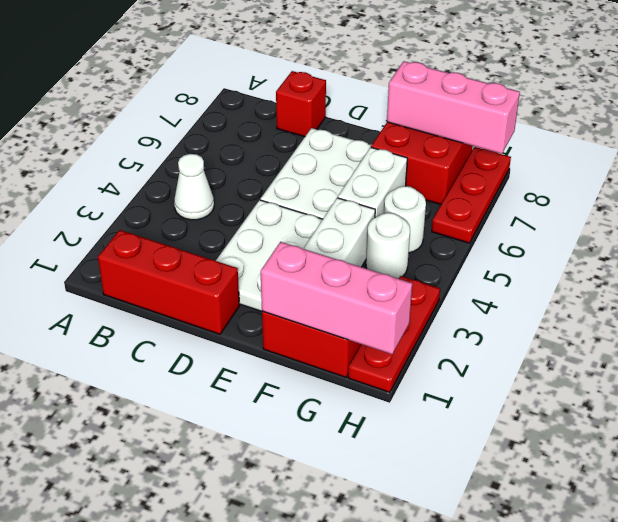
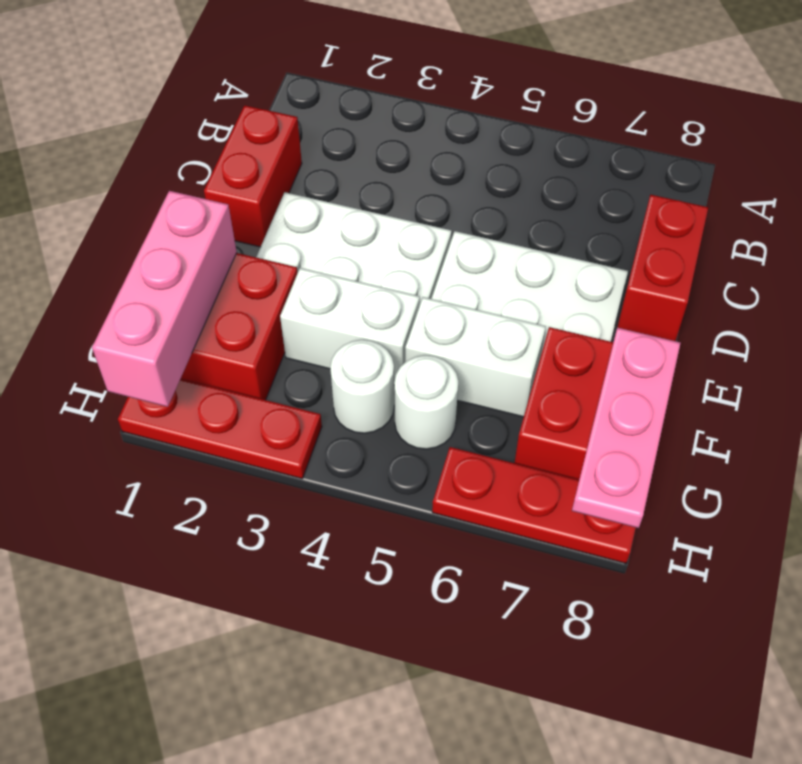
red 1x3 brick [98,230,240,334] -> red 1x2 brick [204,105,302,247]
white 1x1 cone [174,154,214,220] -> none
red 1x1 brick [276,71,326,137] -> red 1x2 brick [617,195,708,341]
pink 1x3 brick [387,61,520,154] -> pink 1x3 plate [572,328,680,528]

